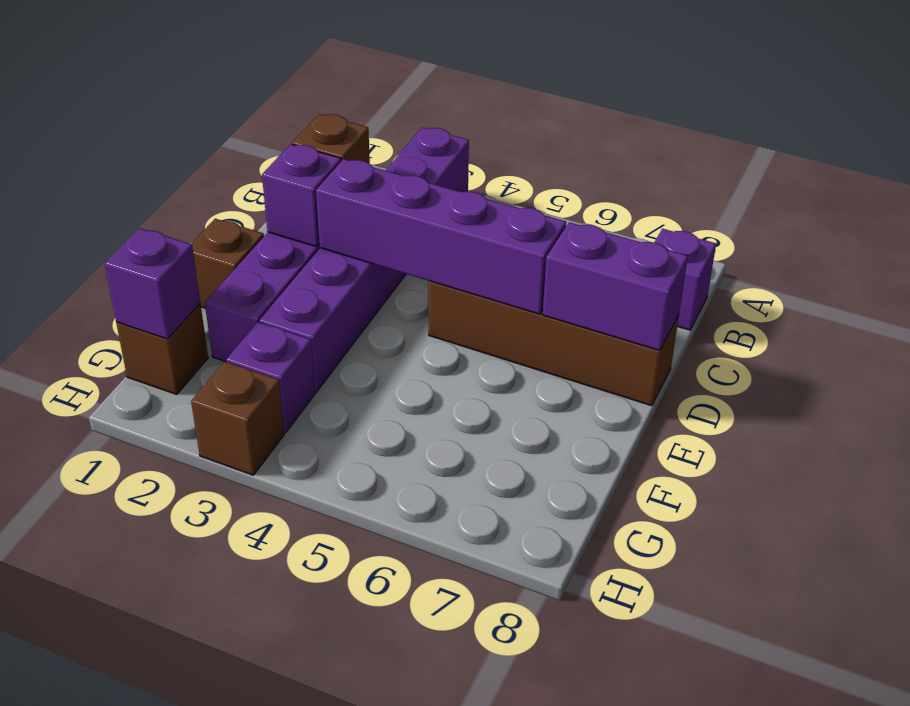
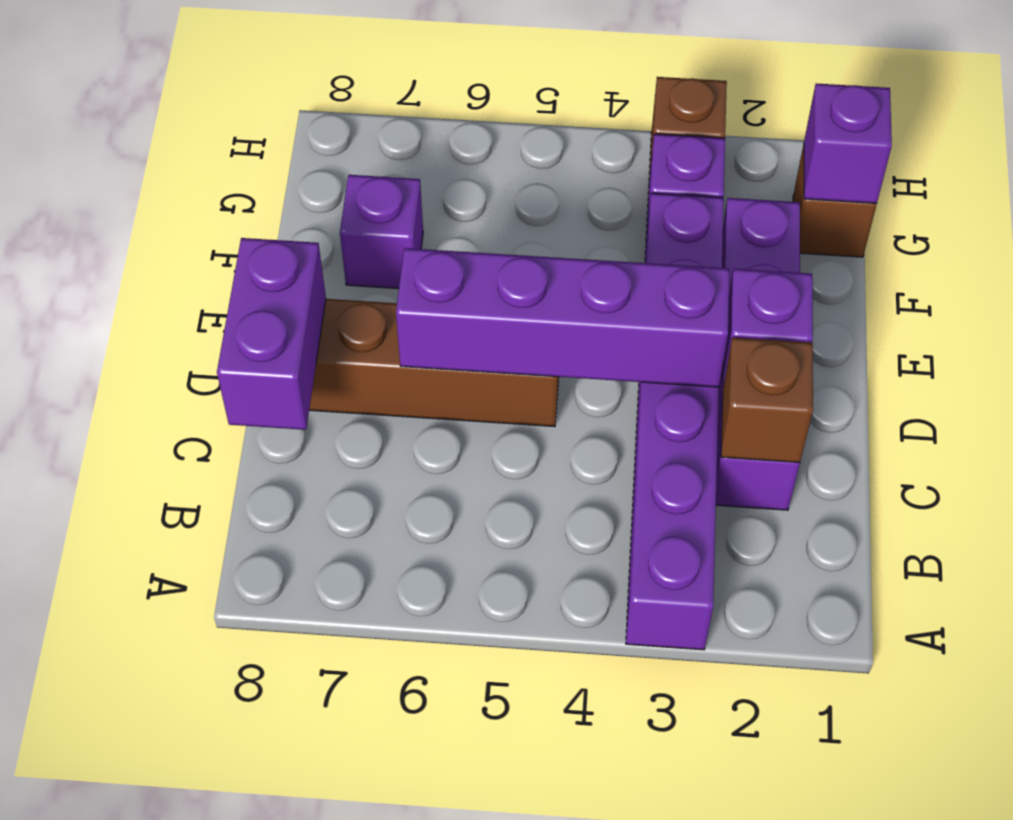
purple 1x1 brick [654,229,716,330] -> purple 1x1 brick moved to [340,175,423,289]
purple 1x2 brick [543,222,688,351] -> purple 1x2 brick turned to [217,238,326,430]
brown 1x1 brick [191,219,264,308] -> none

